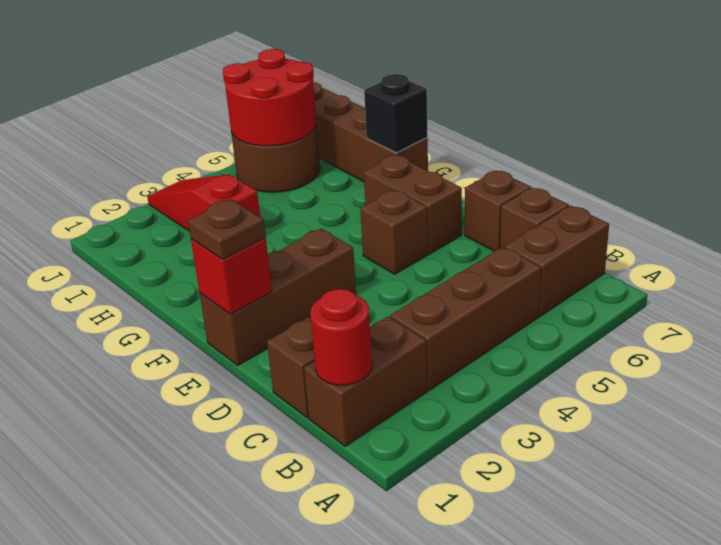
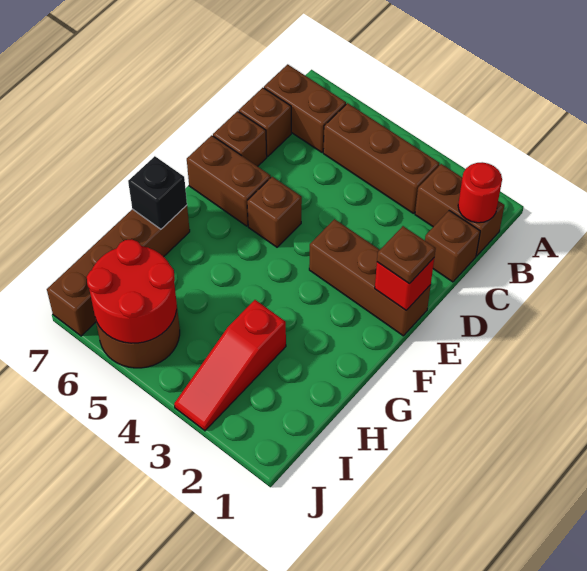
brown 1x2 brick [364,155,462,254] -> brown 1x2 brick turned to [187,135,271,226]

